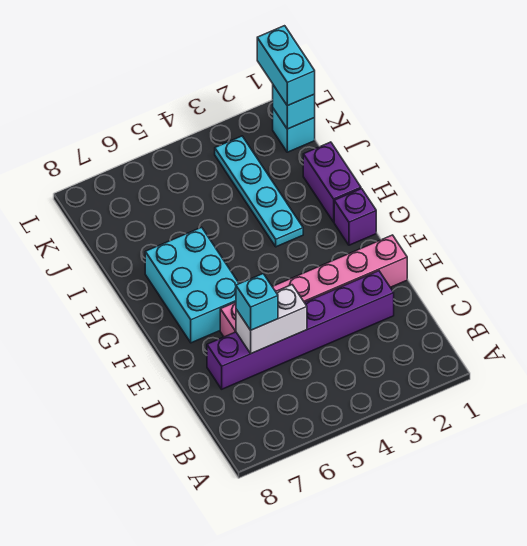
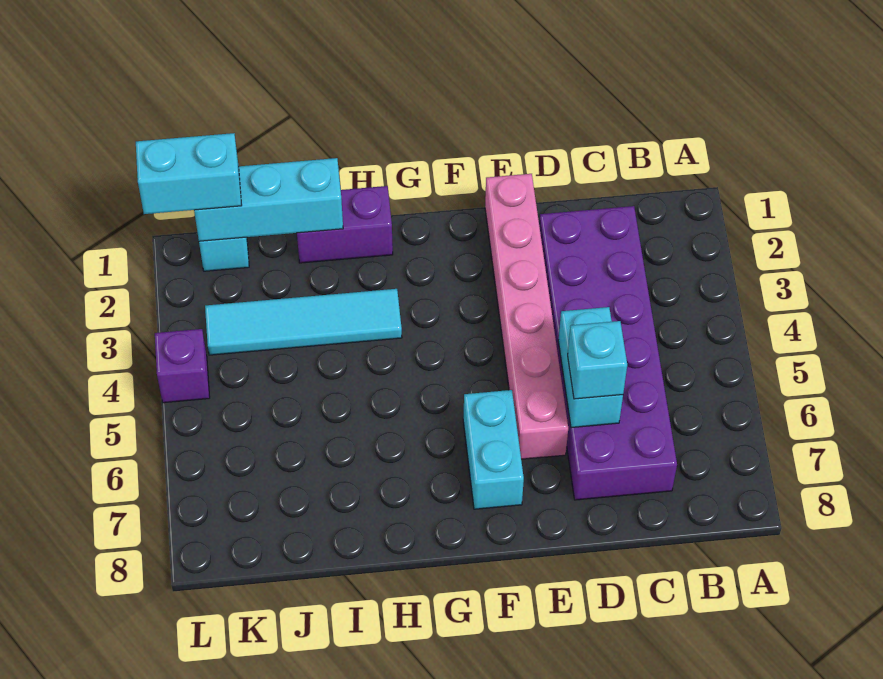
purple 1x6 brick [207,271,394,389] -> purple 2x6 brick [539,206,677,500]
white 1x2 brick [236,285,307,354] -> cyan 1x2 brick [558,307,623,428]
cyan 2x3 brick [145,227,239,343] -> cyan 1x2 brick [463,390,524,509]
purple 1x1 brick [334,189,376,245] -> purple 1x1 brick moved to [155,329,210,403]
cyan 1x4 plate [215,136,303,247] -> cyan 1x4 tile [205,289,402,355]
cyan 1x1 brick [273,85,315,129] -> cyan 1x3 brick [194,158,343,241]

